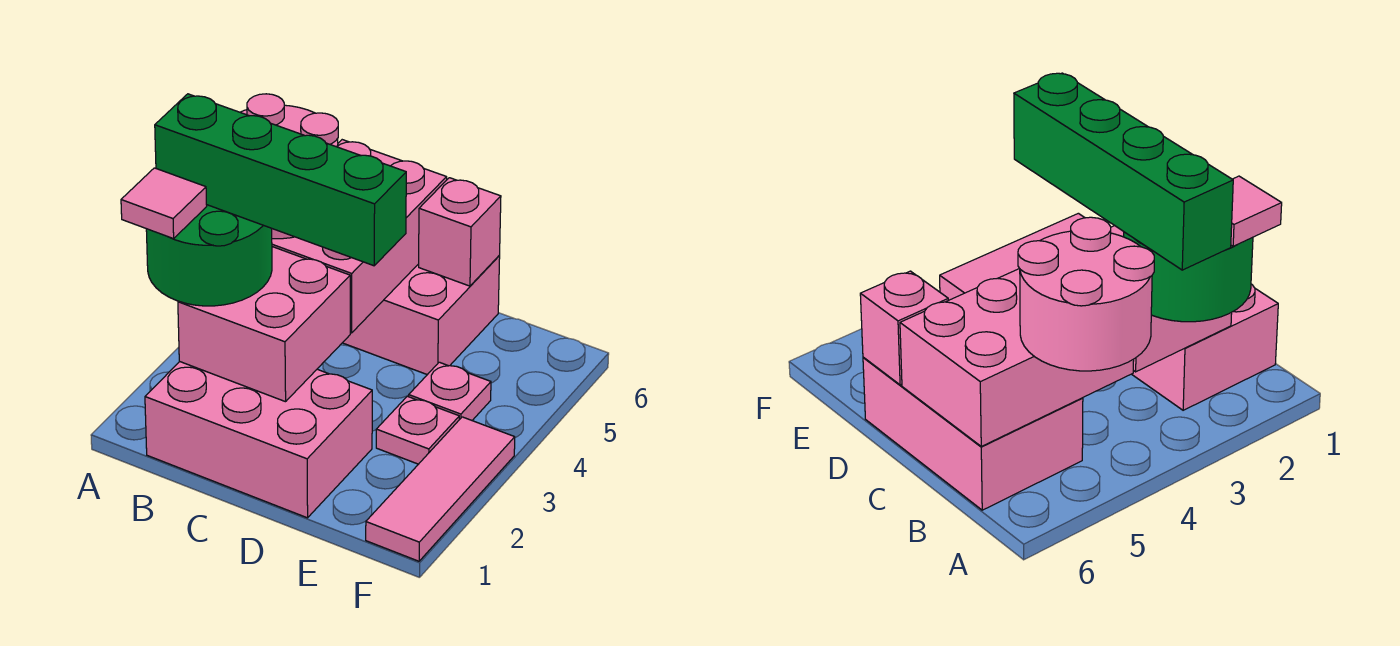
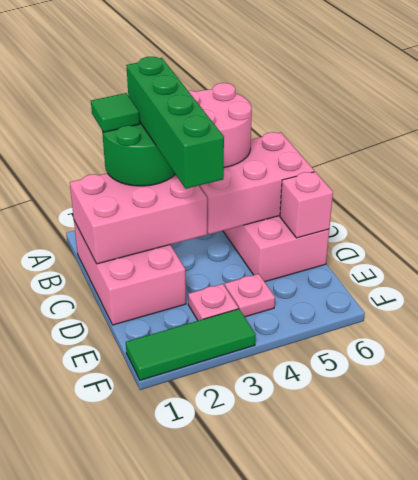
pink 1x1 tile [121,168,207,239] -> green 1x1 tile [91,93,140,132]
pink 2x2 brick [178,247,350,402] -> pink 2x3 brick [70,173,207,264]
pink 1x3 tile [366,417,515,561] -> green 1x3 tile [126,309,256,380]

